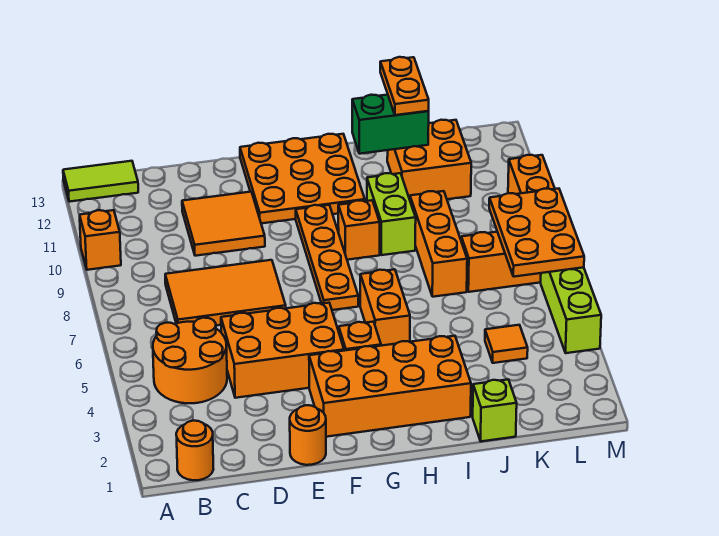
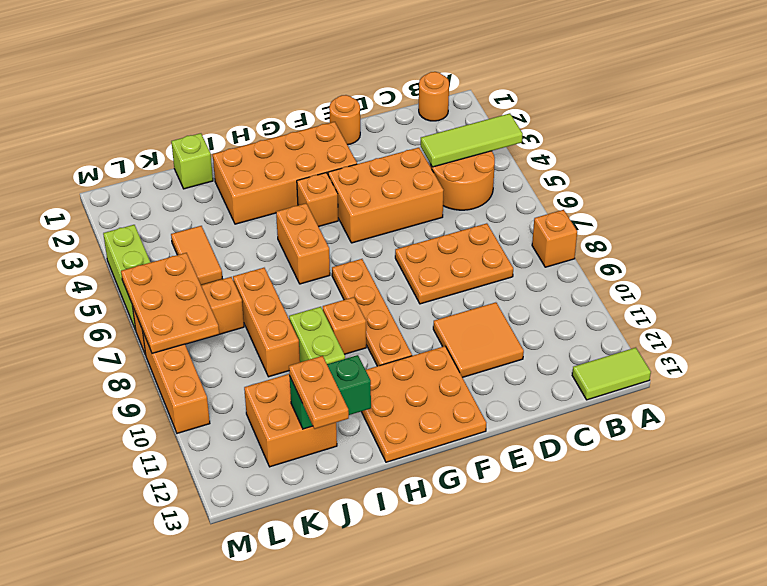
none -> lime 1x3 tile [421,113,523,167]
orange 1x1 brick [80,210,121,270] -> orange 1x1 brick moved to [532,210,577,267]
orange 2x3 tile [165,260,286,326] -> orange 2x3 plate [395,223,513,304]
orange 1x1 tile [485,325,528,363] -> orange 1x2 tile [171,226,222,285]

